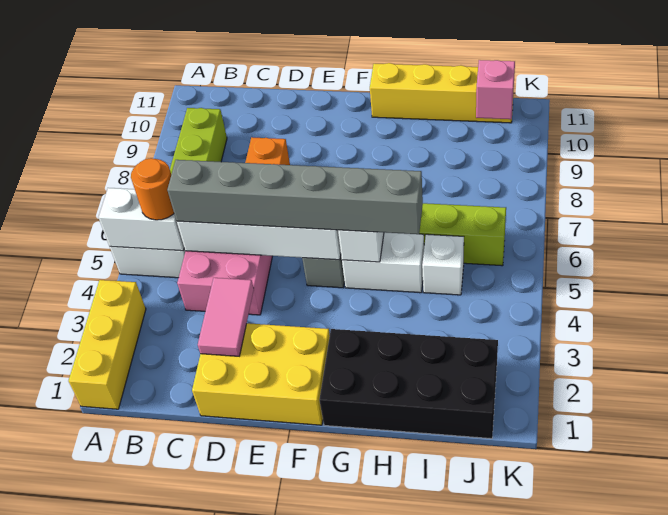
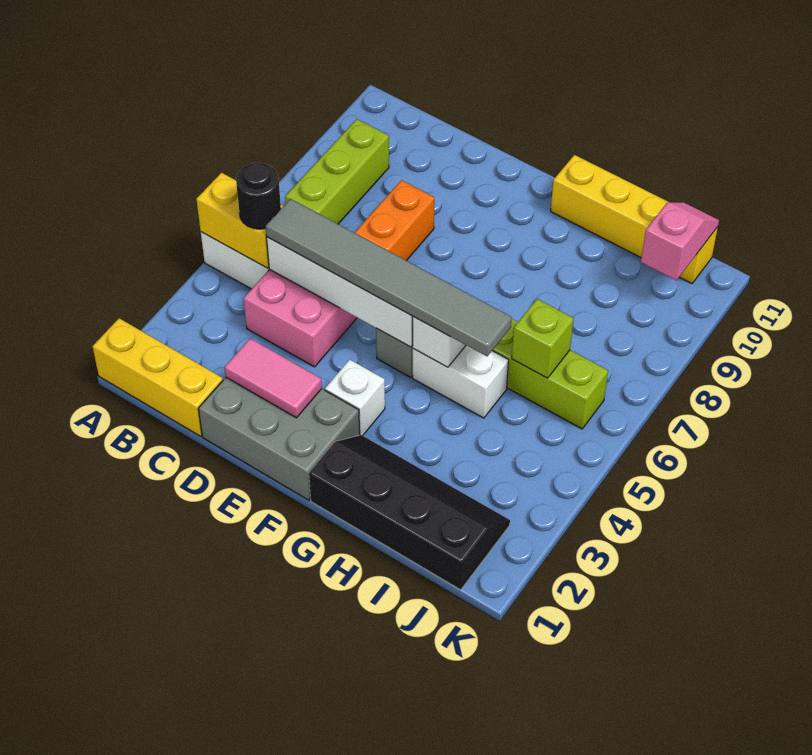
yellow 1x3 brick [69,280,146,409] -> yellow 1x3 brick turned to [93,318,223,436]
white 1x2 brick [99,188,184,251] -> yellow 1x2 brick [196,173,283,268]
orange 1x1 round brick [131,158,174,220] -> black 1x1 round brick [236,163,281,229]
grey 1x6 brick [167,160,423,234] -> grey 1x6 tile [266,199,512,356]
yellow 2x3 brick [192,323,330,425] -> grey 2x3 brick [198,378,360,500]
pink 1x2 tile [198,278,254,356] -> pink 1x2 tile turned to [224,338,322,418]
black 2x4 brick [319,329,498,439] -> black 2x4 slope [309,435,510,590]
white 1x1 brick [422,234,464,295] -> white 1x1 brick moved to [325,360,385,436]
none -> lime 1x1 brick [512,299,574,378]

